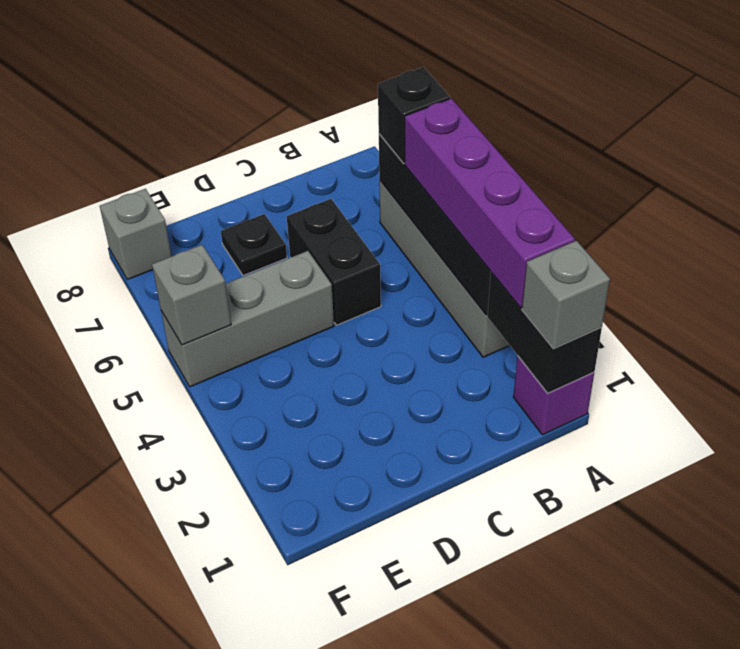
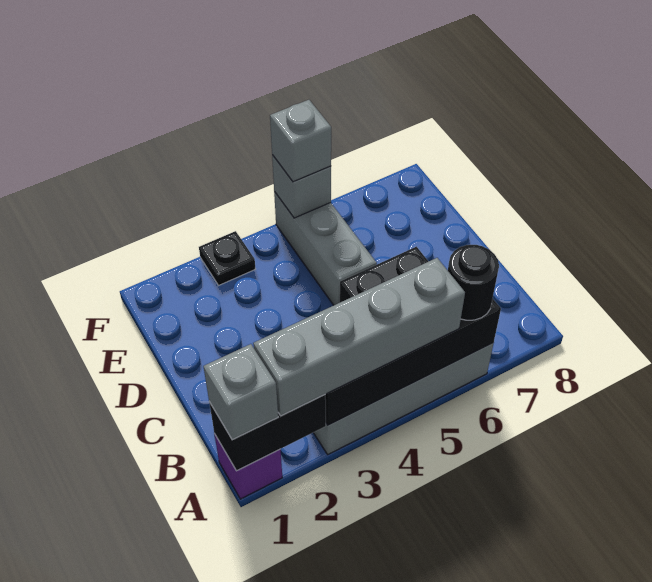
purple 1x4 brick [405,99,575,308] -> grey 1x4 brick [253,258,465,416]
black 1x1 brick [378,67,450,164] -> black 1x1 round brick [448,245,499,320]
black 1x1 plate [221,214,287,275] -> black 1x1 plate moved to [199,231,255,286]
grey 1x1 brick [100,189,172,280] -> grey 1x1 brick moved to [270,100,331,182]

